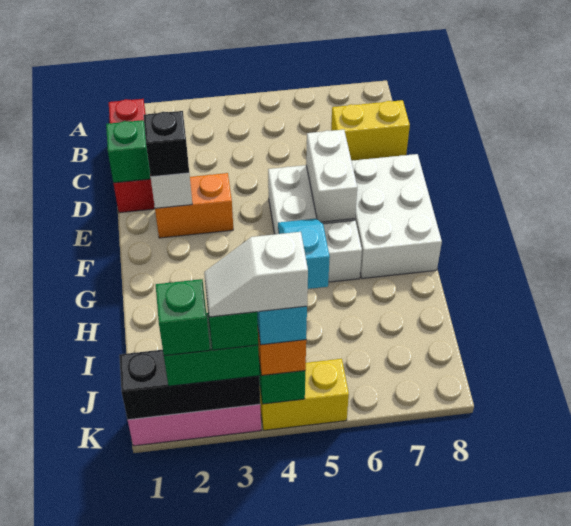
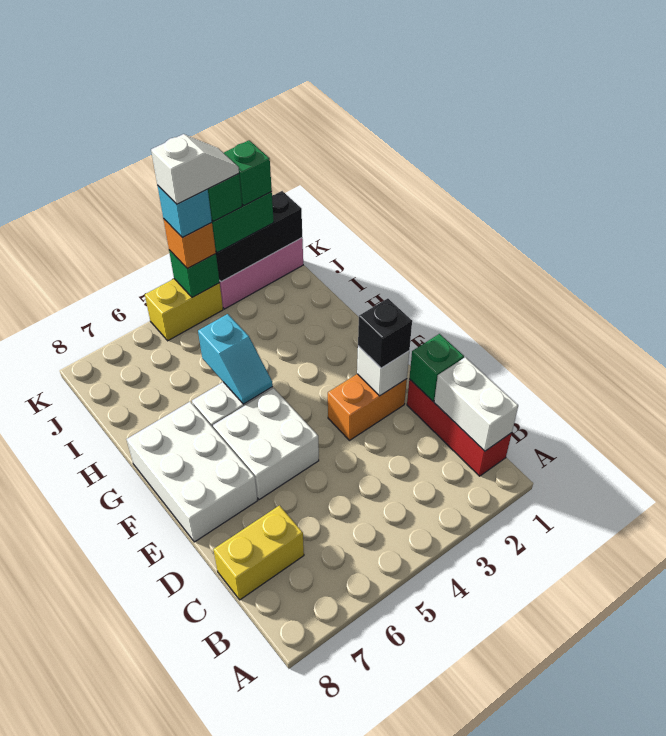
white 1x2 brick [306,130,357,222] -> white 1x2 brick moved to [434,357,518,451]

